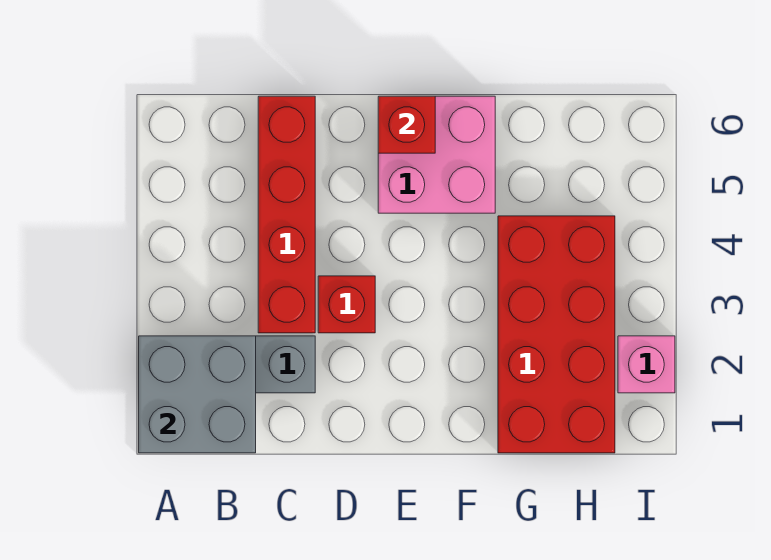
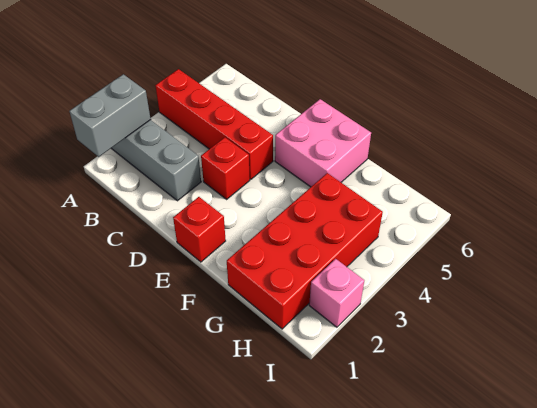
grey 2x2 brick [139,336,256,453] -> grey 1x2 brick [69,74,151,157]
red 1x4 brick [258,96,315,333] -> red 1x4 brick turned to [155,69,273,179]
red 1x1 brick [378,96,435,153] -> red 1x1 brick moved to [173,197,226,262]

